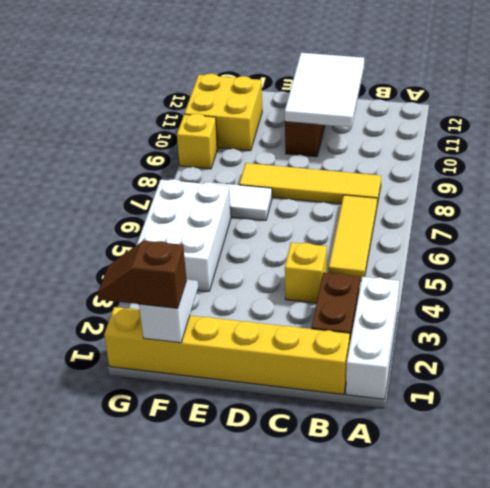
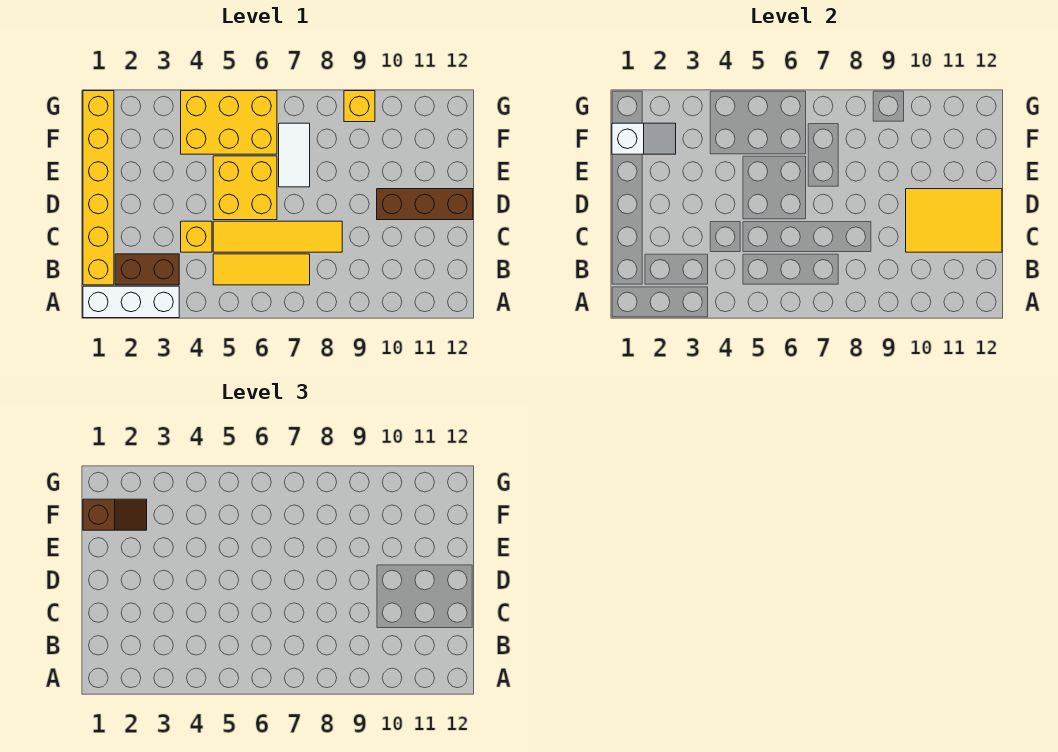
yellow 1x4 tile [239,163,381,205] -> yellow 1x4 tile turned to [213,221,342,252]
white 2x3 tile [285,53,364,127] -> yellow 2x3 tile [906,189,1002,252]
brown 1x2 slope [98,241,187,308] -> brown 1x2 slope turned to [83,499,147,530]
white 2x3 brick [137,179,231,291] -> yellow 2x3 brick [181,91,277,154]
yellow 2x2 brick [184,74,262,151] -> yellow 2x2 brick moved to [213,156,277,220]

